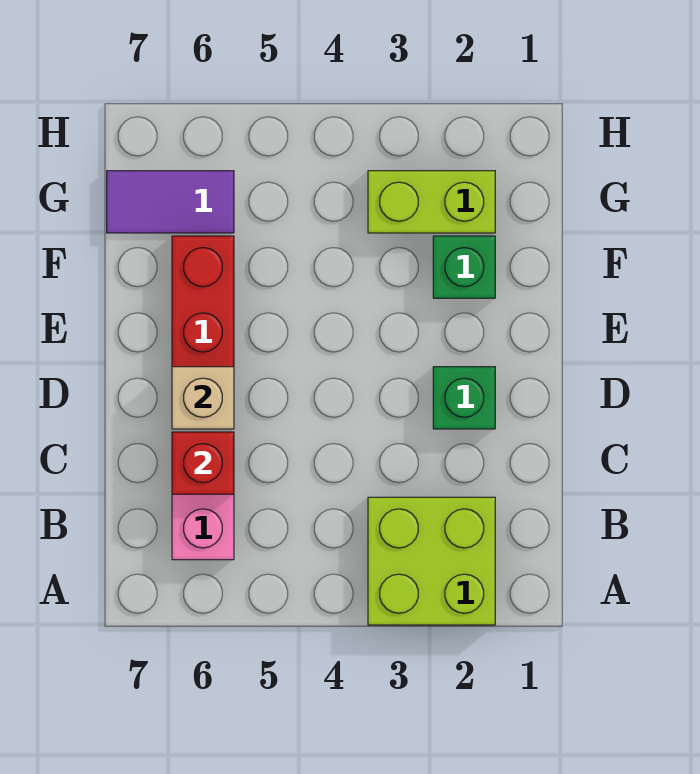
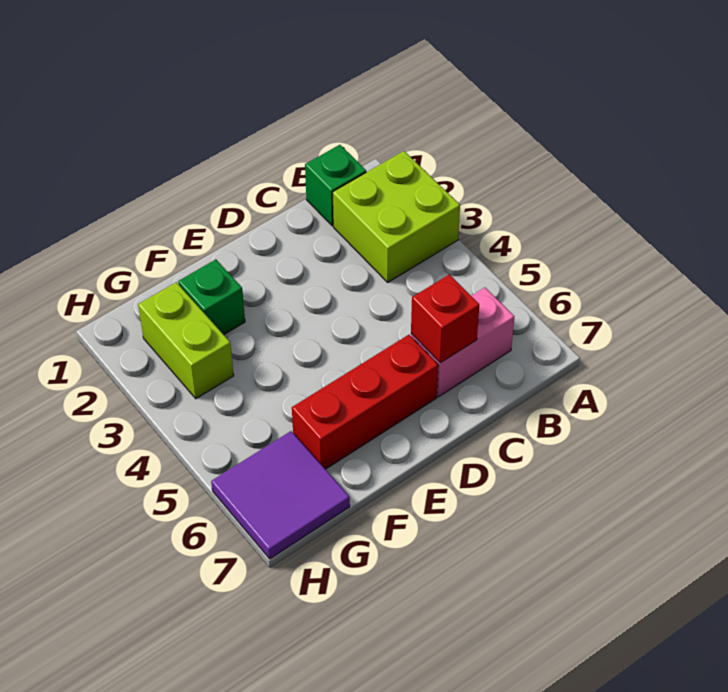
green 1x1 brick [433,367,495,429] -> green 1x1 brick moved to [305,145,366,226]
tan 1x1 brick [172,367,234,429] -> none
purple 1x2 tile [107,171,234,233] -> purple 2x2 tile [211,431,350,559]

